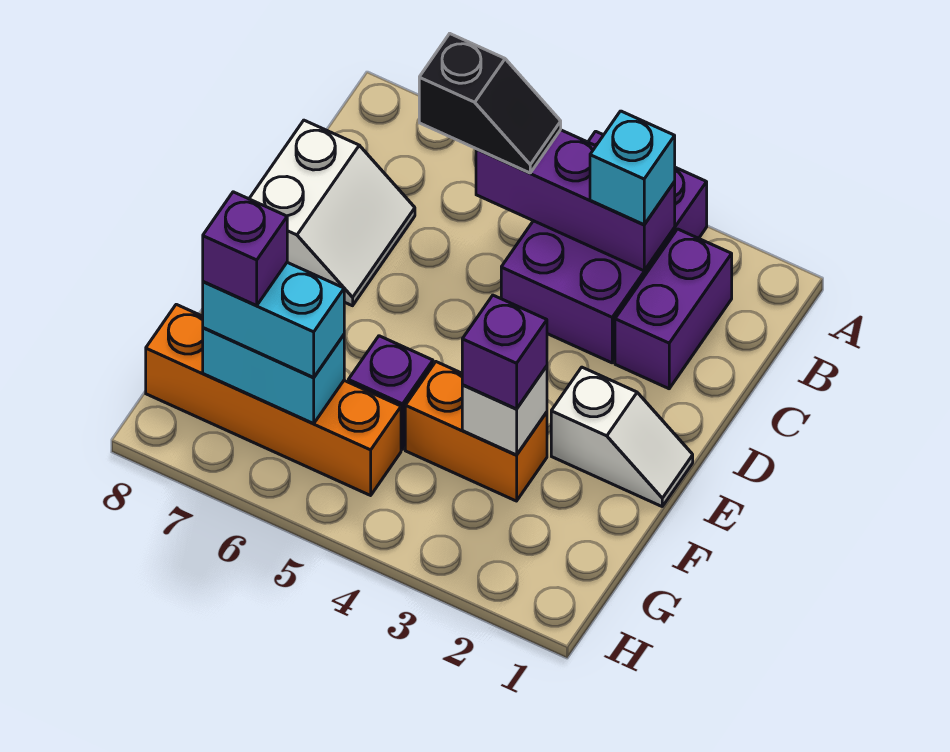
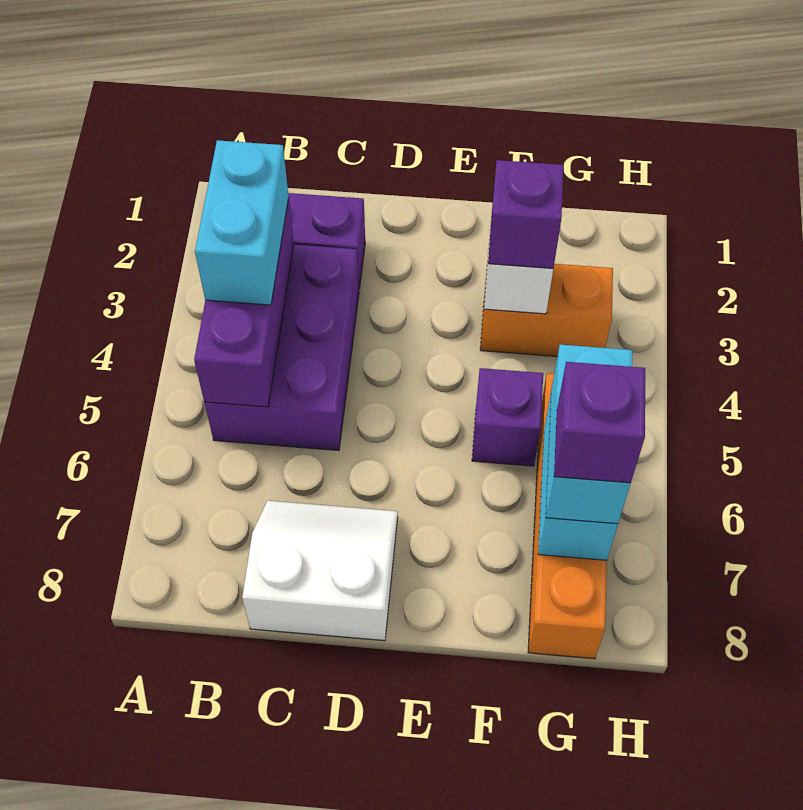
purple 2x3 brick [501,131,707,363] -> purple 2x3 brick turned to [204,245,359,451]
cyan 1x1 brick [590,111,675,225] -> cyan 1x2 brick [195,140,289,305]
black 1x2 slope [419,34,561,173] -> none
white 1x2 slope [551,367,693,506] -> none
orange 1x2 brick [405,362,547,501] -> orange 1x2 brick turned to [480,264,613,356]

